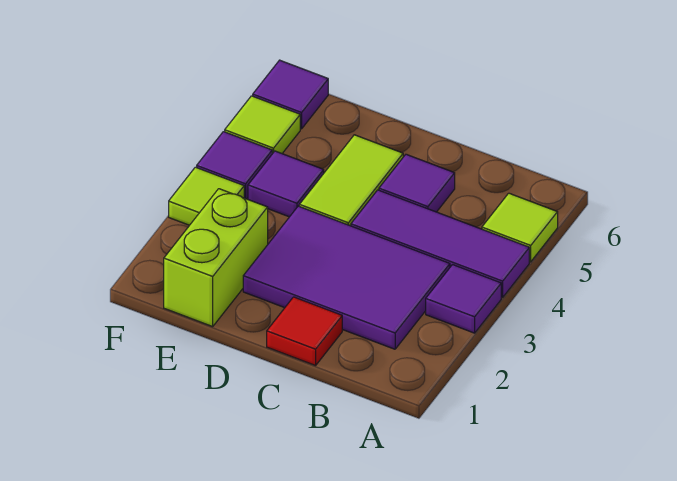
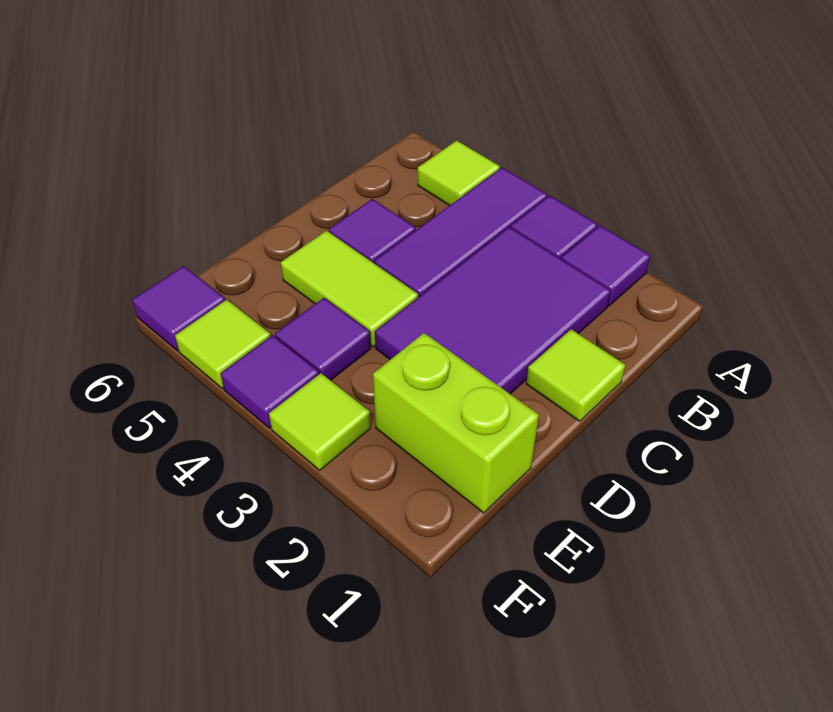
none -> purple 1x1 tile [562,226,650,306]
red 1x1 tile [267,297,342,366] -> lime 1x1 tile [526,329,625,421]

